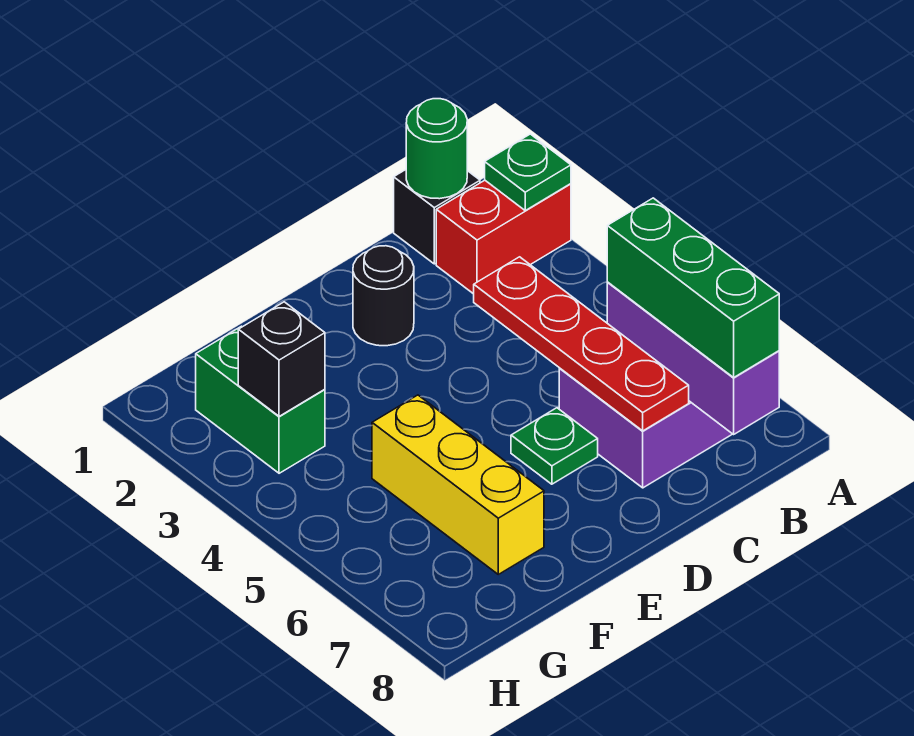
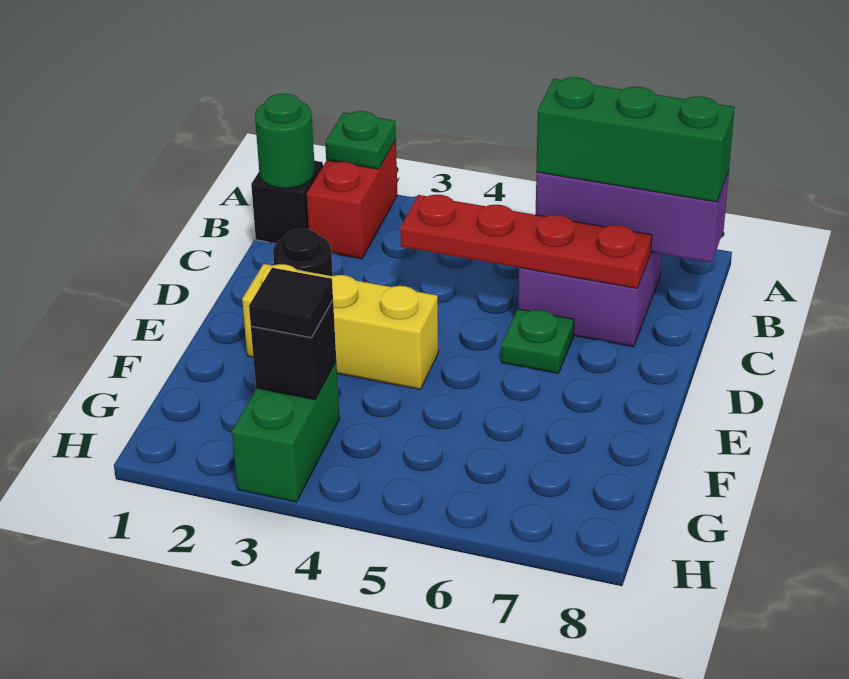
yellow 1x3 brick [372,395,544,574] -> yellow 1x3 brick moved to [242,264,438,390]
green 1x2 brick [196,326,325,473] -> green 1x2 brick turned to [232,363,340,502]
none -> black 1x1 tile [249,268,333,338]

